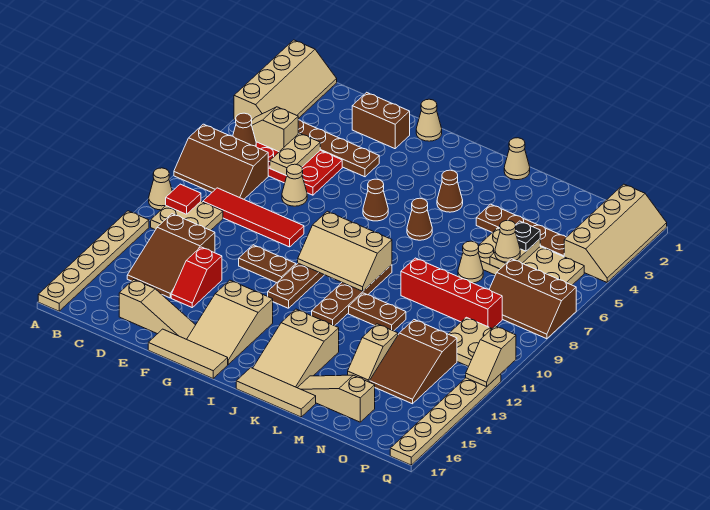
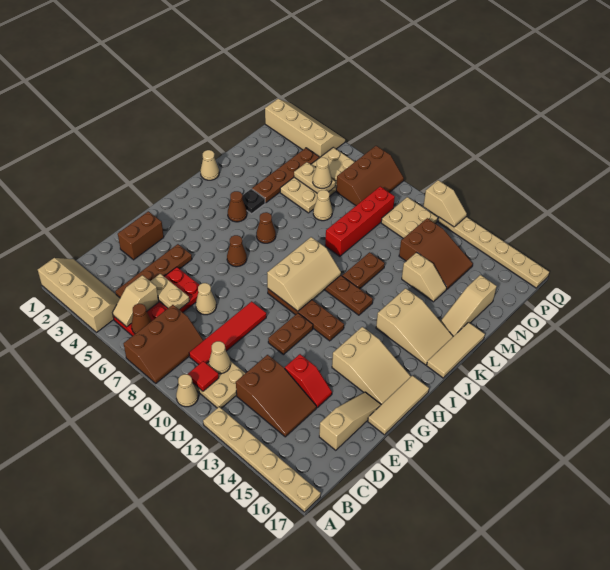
tan 1x1 cone [416,99,442,141] -> tan 1x1 cone moved to [209,341,230,374]
black 1x1 plate [515,221,540,251] -> black 1x1 plate moved to [242,189,265,214]

